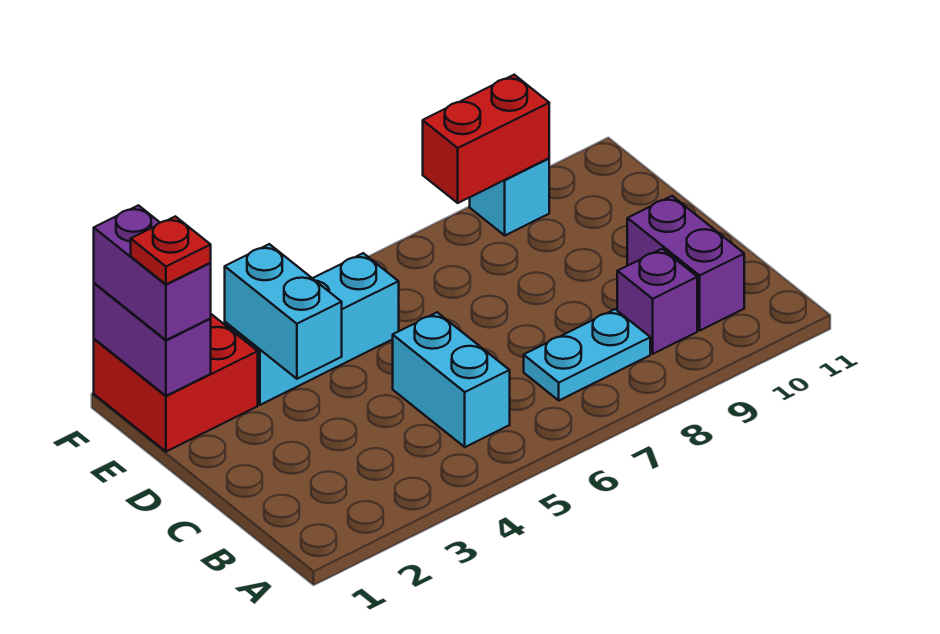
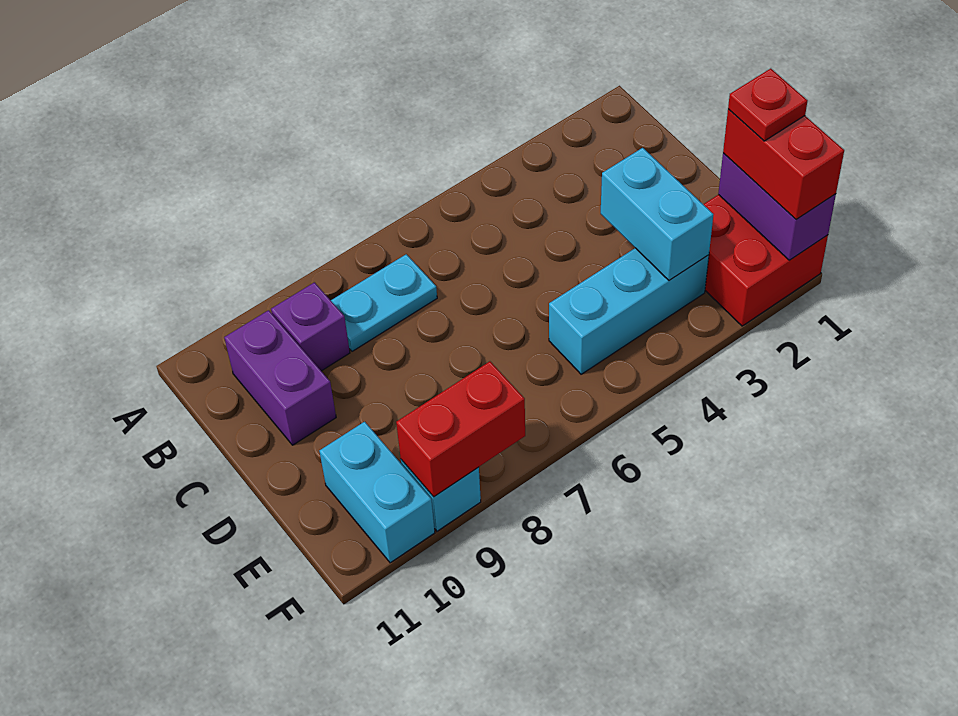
cyan 1x2 brick [393,312,510,447] -> cyan 1x2 brick moved to [319,422,435,563]
purple 1x2 brick [94,205,211,340] -> red 1x2 brick [723,109,844,219]

